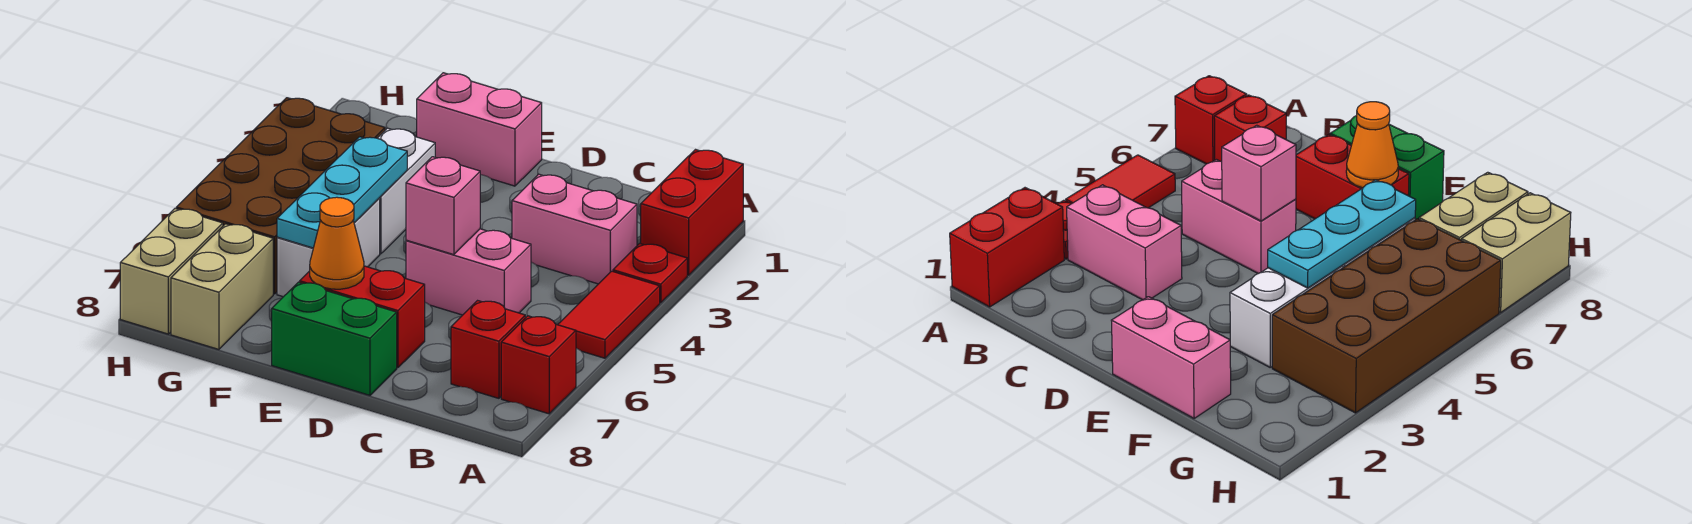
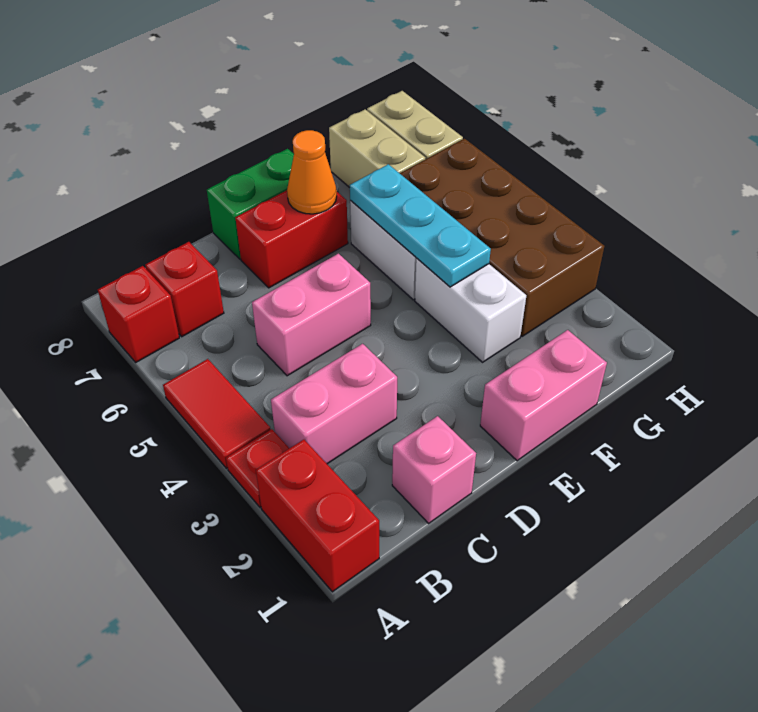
pink 1x1 brick [406,157,480,255] -> pink 1x1 brick moved to [392,416,476,523]

